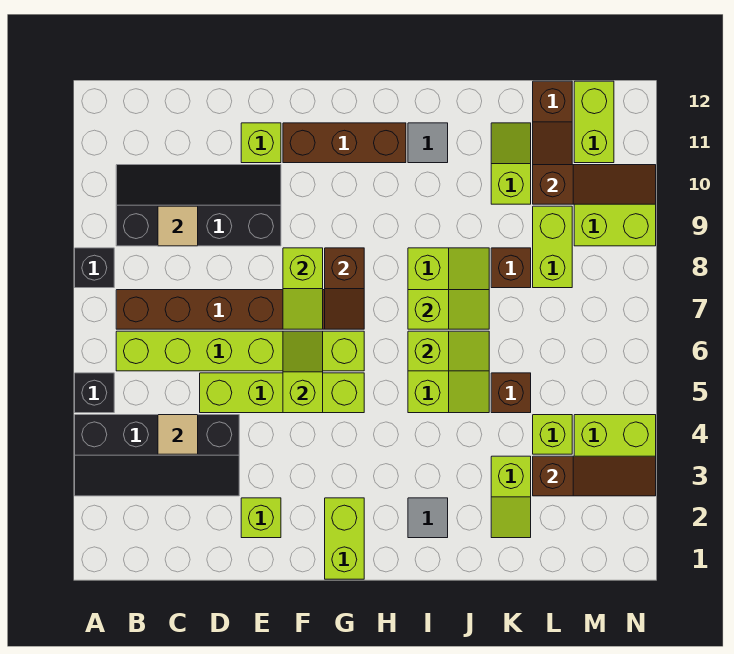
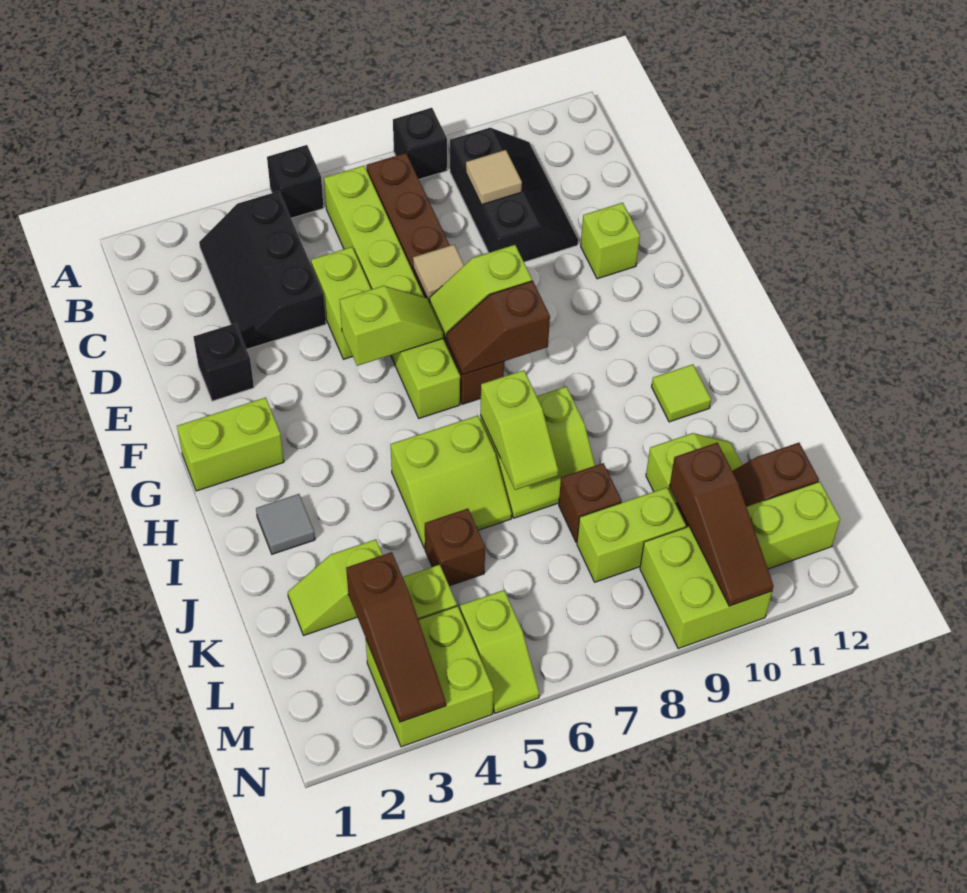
black 2x4 slope [75,415,239,496] -> black 2x3 slope [199,191,326,349]
black 2x4 slope [116,165,281,246] -> black 2x3 slope [450,128,578,262]
tan 1x1 tile [158,415,198,454] -> tan 1x1 tile moved to [413,245,464,301]
lime 1x4 brick [200,373,364,413] -> lime 1x2 brick [311,247,371,359]
lime 1x1 brick [241,498,281,538] -> black 1x1 brick [194,323,254,401]
brown 1x3 brick [283,123,406,163] -> none
lime 1x2 slope [408,331,489,371] -> lime 1x2 slope moved to [460,590,539,713]
grey 1x1 tile [408,123,448,163] -> lime 1x1 tile [652,364,711,422]

